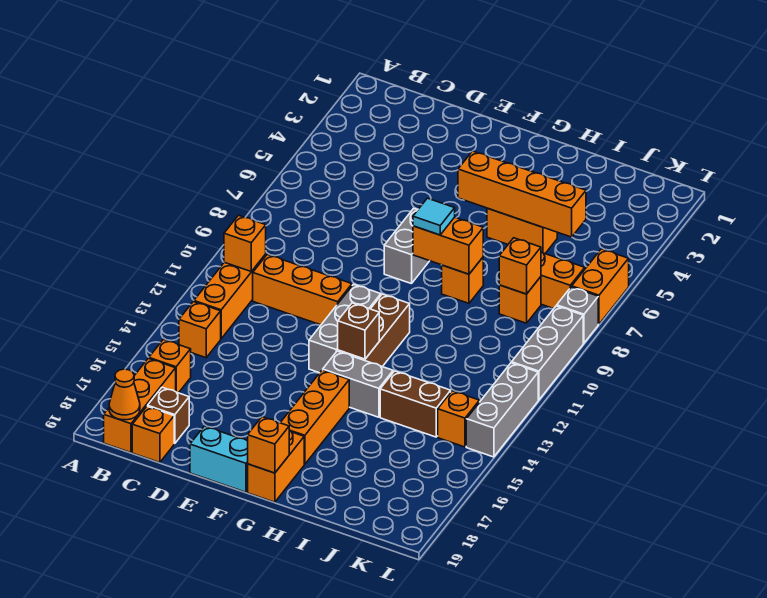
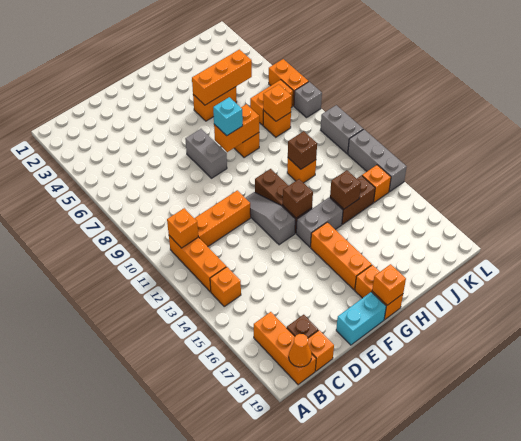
orange 1x1 brick [149,339,191,393] -> orange 1x1 brick moved to [287,158,316,183]
grey 1x3 brick [309,284,381,373] -> grey 1x3 slope [246,192,295,245]
orange 1x4 brick [458,151,586,237] -> orange 1x3 brick [192,49,252,105]
cyan 1x1 tile [413,198,455,235] -> cyan 1x1 brick [213,97,243,136]
none -> brown 1x1 brick [288,131,317,169]
none -> brown 1x1 brick [330,170,361,209]
grey 1x3 brick [512,306,583,400] -> grey 1x2 brick [321,105,363,154]

